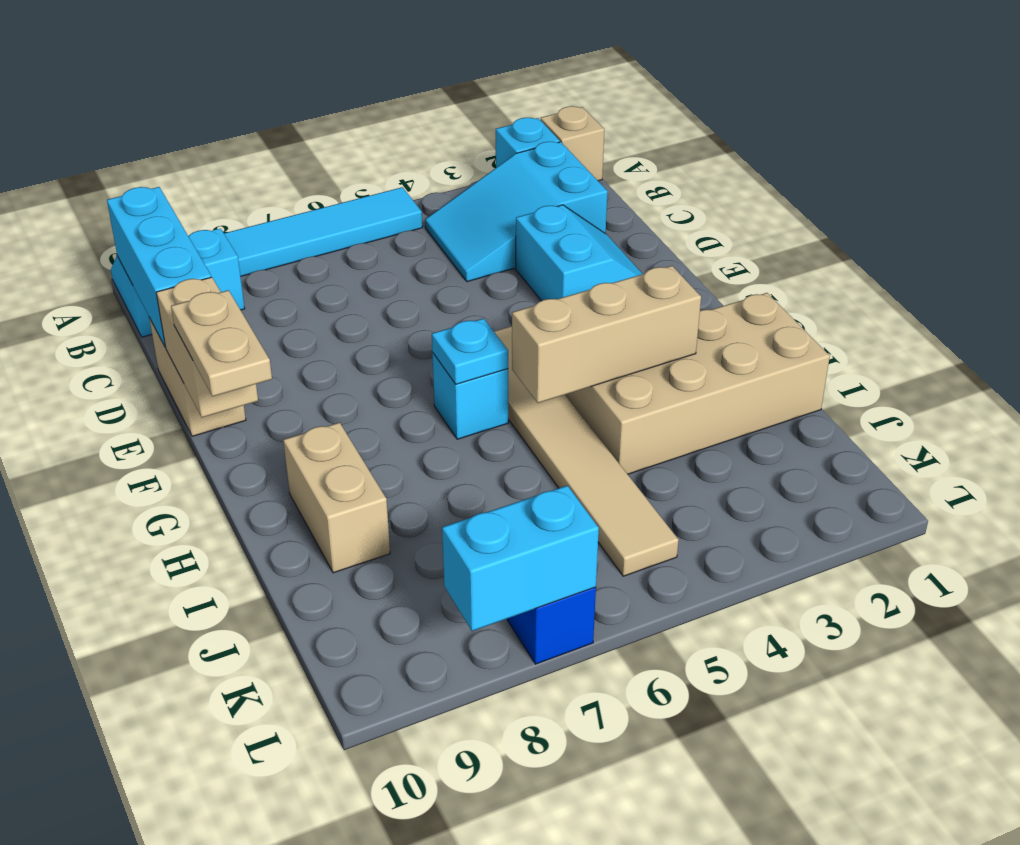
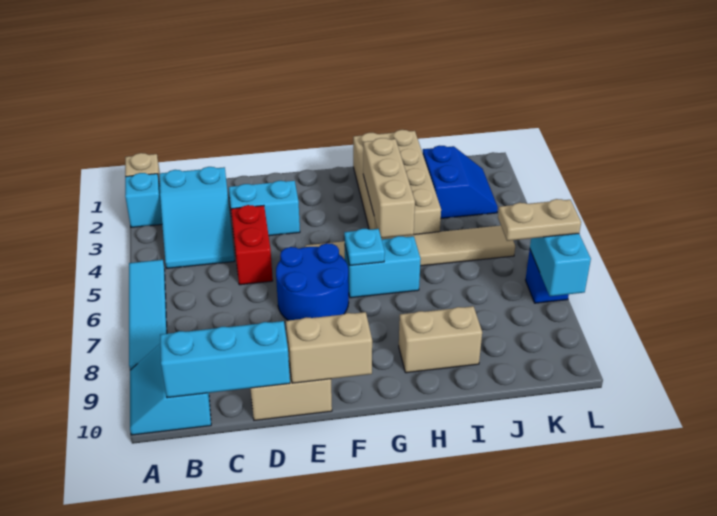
none -> red 1x2 brick [231,205,273,285]
none -> blue 2x2 round brick [276,243,349,320]
tan 1x2 plate [171,290,272,397] -> tan 1x2 plate moved to [498,199,581,241]
cyan 1x1 brick [432,353,508,439] -> cyan 1x2 brick [345,236,421,298]
none -> blue 2x2 slope [423,146,498,218]

